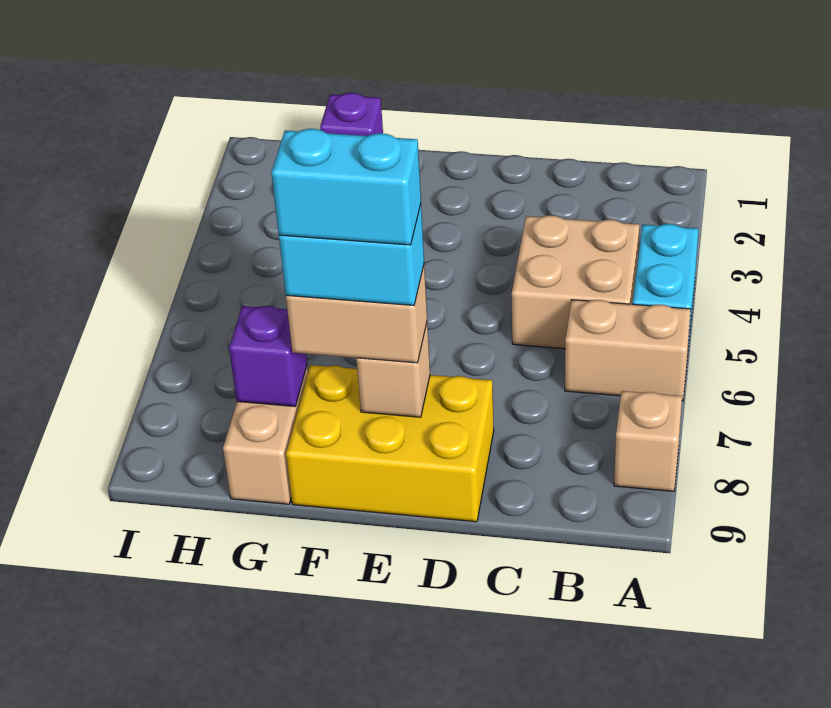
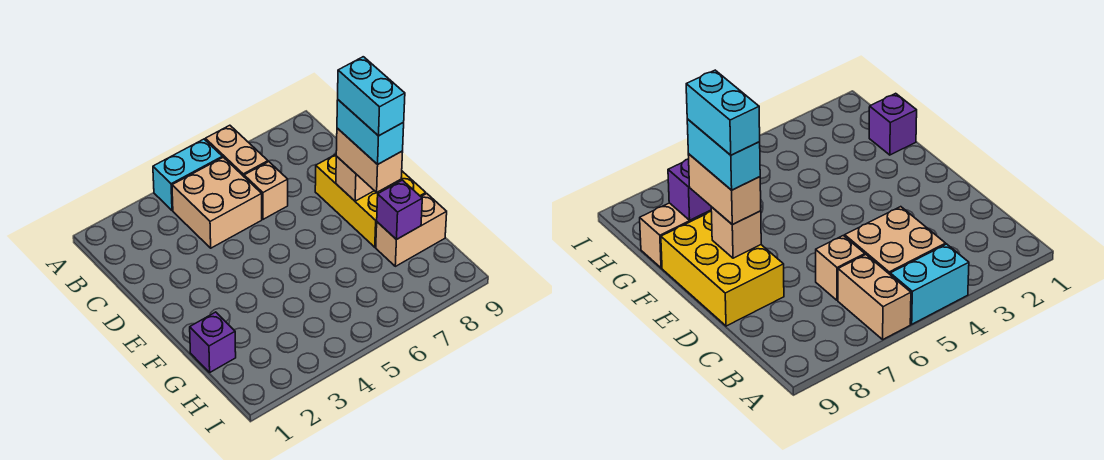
tan 1x1 brick [614,391,682,491] -> tan 1x1 brick moved to [244,162,288,219]

